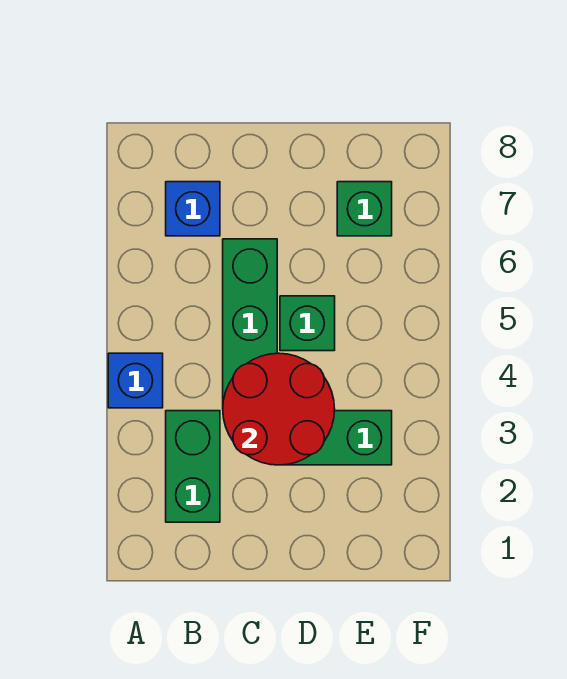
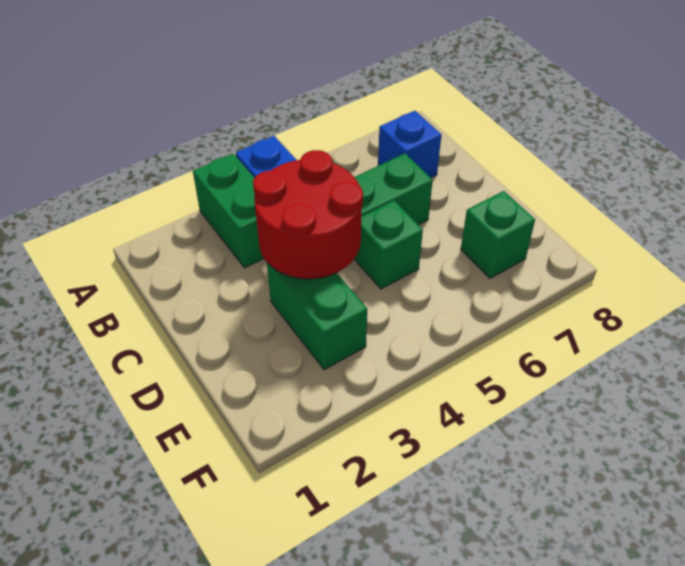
green 1x2 brick [166,411,220,522] -> green 1x2 brick turned to [193,153,264,268]

